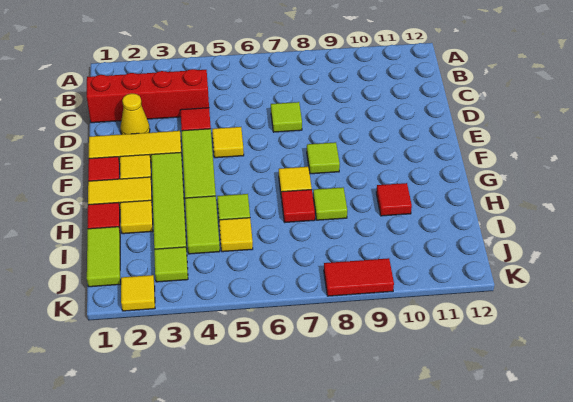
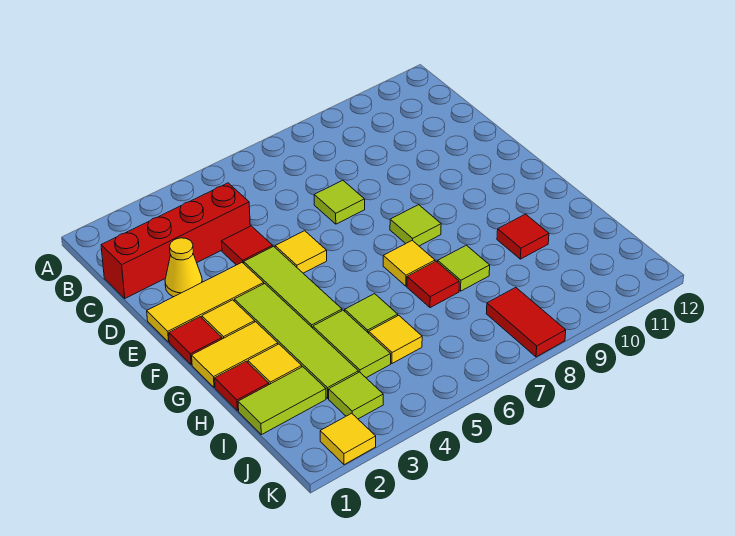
lime 1x2 tile [87,227,121,287] -> lime 1x2 tile turned to [238,367,326,435]
red 1x2 tile [324,258,394,296] -> red 1x2 tile turned to [486,287,566,357]

